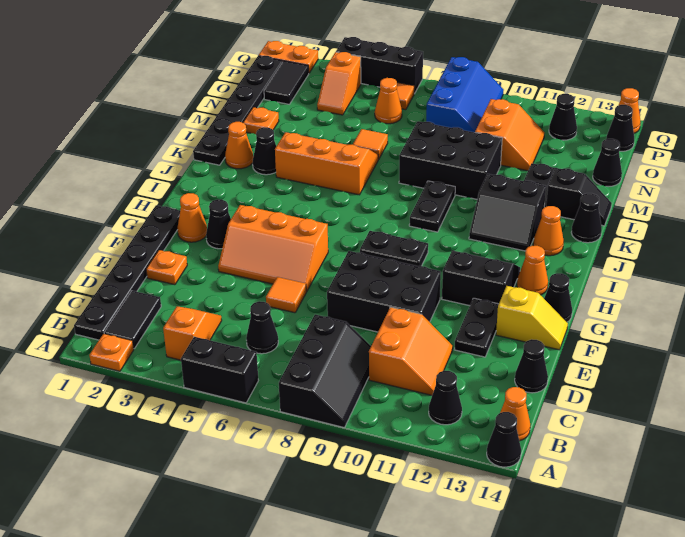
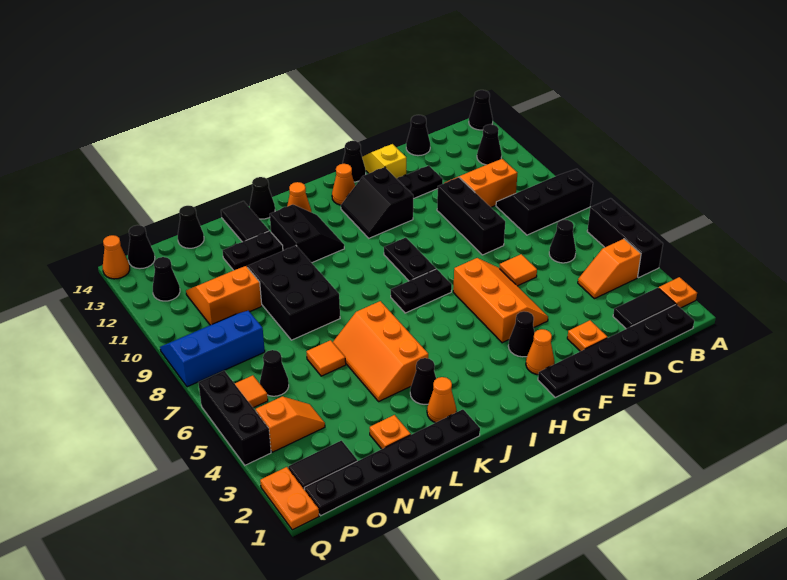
black 1x2 brick [181,337,258,403] -> black 1x3 brick [587,198,663,278]
orange 1x1 cone [500,387,530,441] -> none
black 2x3 brick [327,251,441,332] -> black 1x3 brick [437,177,505,255]
black 1x2 plate [409,181,455,232] -> black 1x2 plate moved to [391,269,452,313]
black 1x2 slope [546,168,612,226] -> black 1x2 tile [221,201,269,242]
orange 1x1 cone [375,78,402,124] -> black 1x1 cone [260,350,289,396]

